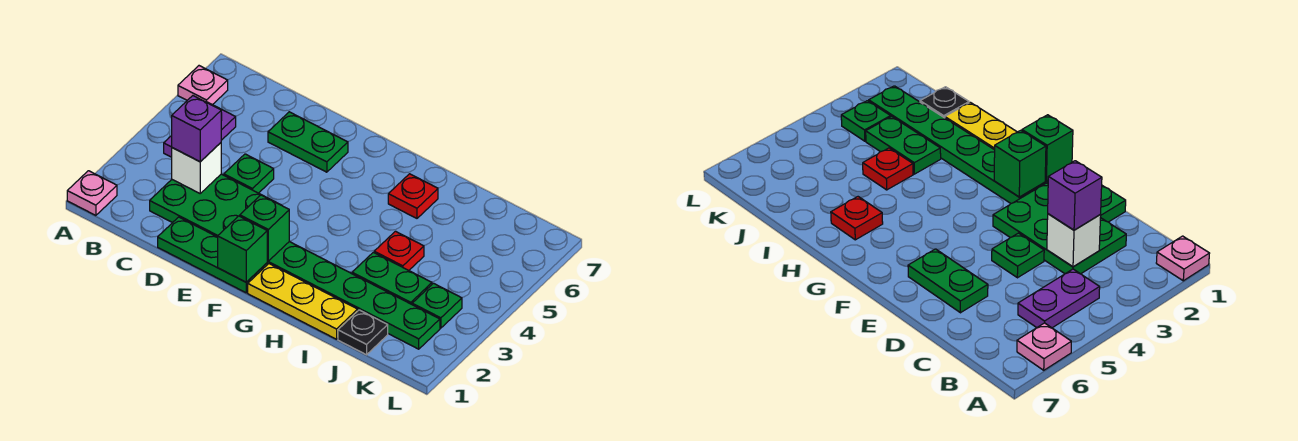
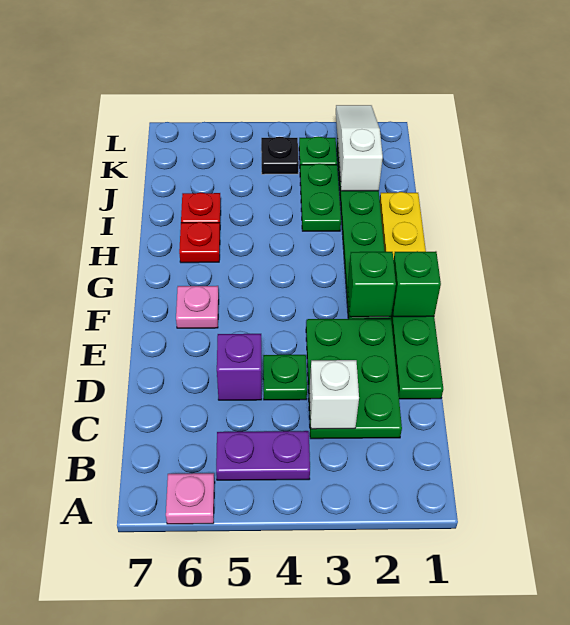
pink 1x1 plate [67,171,117,215] -> pink 1x1 plate moved to [176,286,219,328]
purple 1x1 brick [172,96,221,162] -> purple 1x1 brick moved to [217,334,262,400]
green 1x2 plate [268,112,348,172] -> none
red 1x1 plate [374,231,424,270] -> red 1x1 plate moved to [181,192,221,223]
black 1x1 plate [338,310,388,355] -> black 1x1 plate moved to [261,137,299,174]
none -> white 1x3 slope [336,105,383,191]

